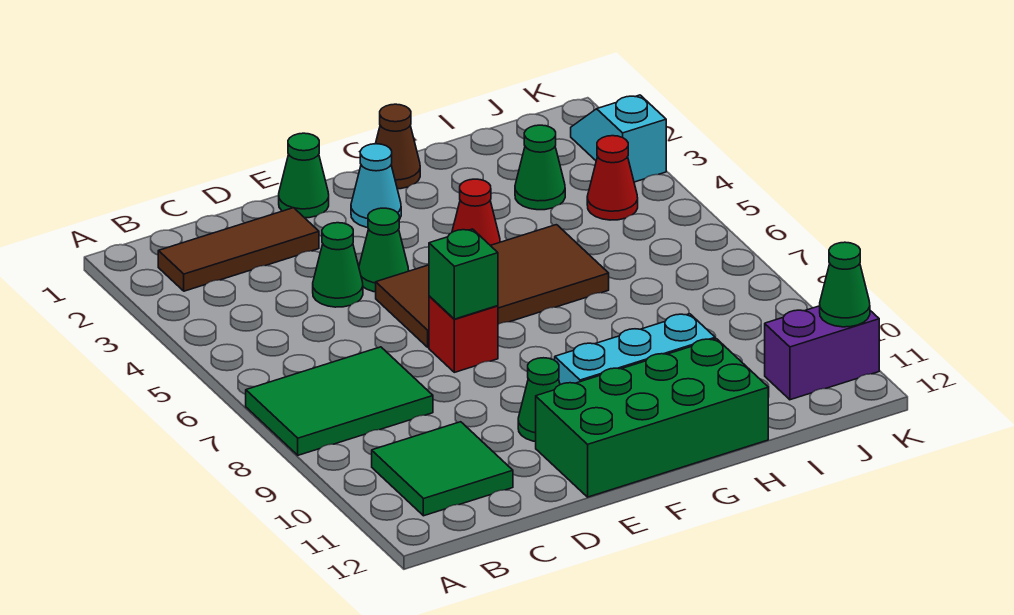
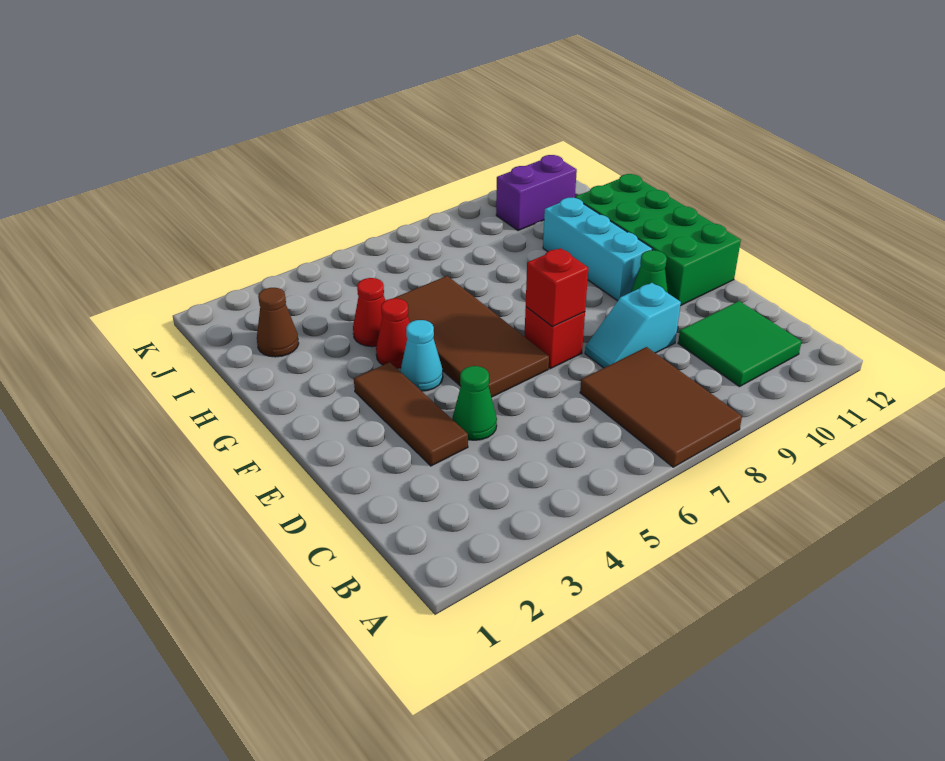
green 2x3 tile [246,347,433,455] -> brown 2x3 tile [580,347,742,467]
brown 1x3 tile [158,208,319,291] -> brown 1x3 tile moved to [354,362,468,466]
green 1x1 cone [279,133,329,218] -> none
green 1x1 cone [359,208,409,292] -> none
green 1x1 brick [429,229,498,319] -> red 1x1 brick [526,248,588,327]
cyan 1x1 cone [351,144,401,227] -> cyan 1x1 cone moved to [400,320,443,391]
brown 1x1 cone [376,104,420,189] -> brown 1x1 cone moved to [257,288,299,357]
green 1x1 cone [515,125,565,210] -> none
red 1x1 cone [587,136,638,220] -> red 1x1 cone moved to [353,278,385,347]
purple 1x2 brick [765,306,879,400] -> purple 1x2 brick turned to [496,155,577,231]
cyan 1x2 slope [571,95,666,182] -> cyan 1x2 slope moved to [585,283,681,368]
green 1x1 cone [820,242,870,327] -> none

